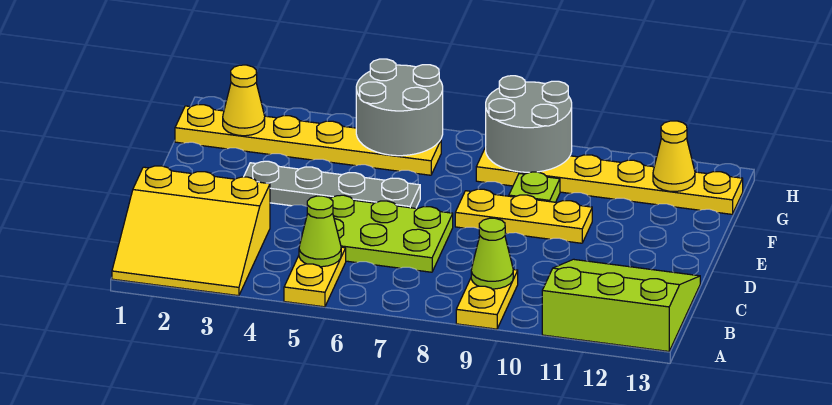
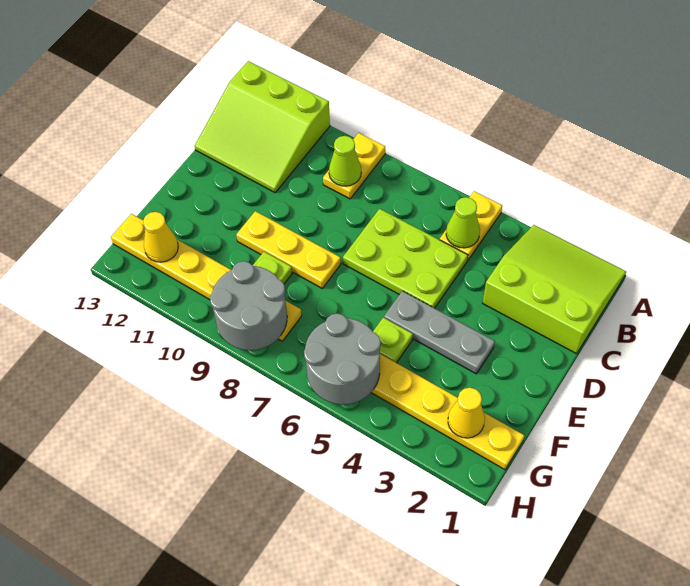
yellow 3x3 slope [112,166,270,296] -> lime 3x3 slope [483,225,626,354]
grey 1x4 plate [244,161,420,208] -> grey 1x3 plate [384,291,495,374]
none -> lime 1x1 plate [373,318,413,363]

